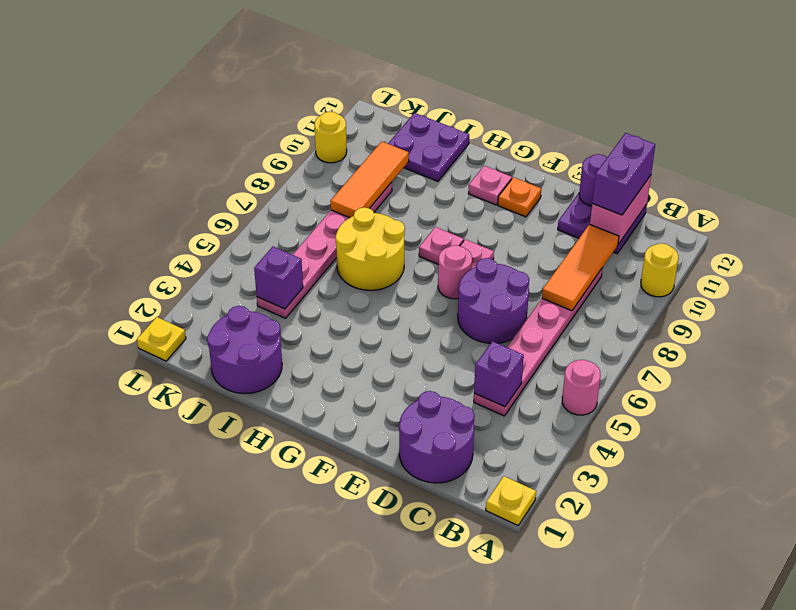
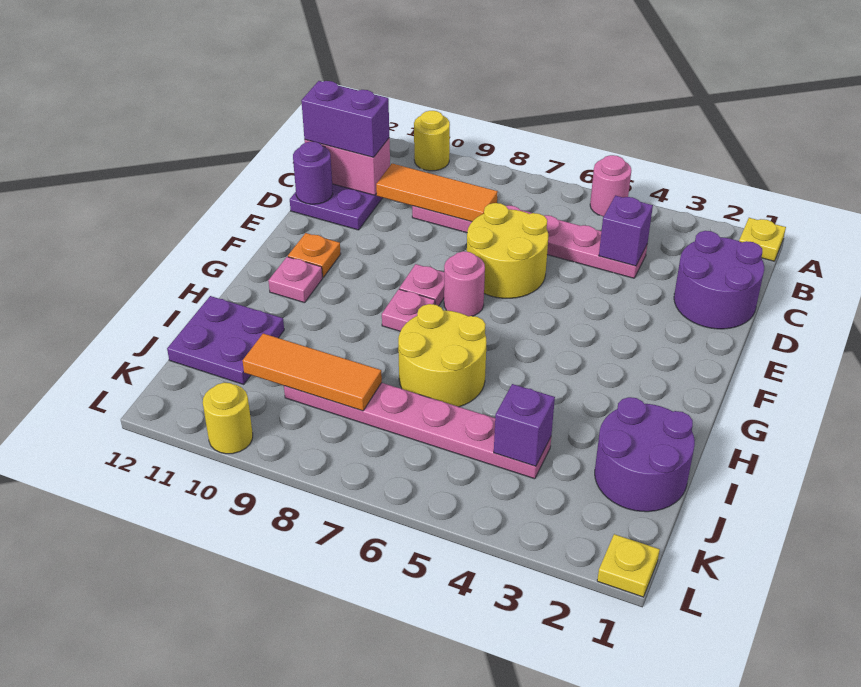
purple 2x2 round brick [458,258,529,343] -> yellow 2x2 round brick [467,203,548,298]

